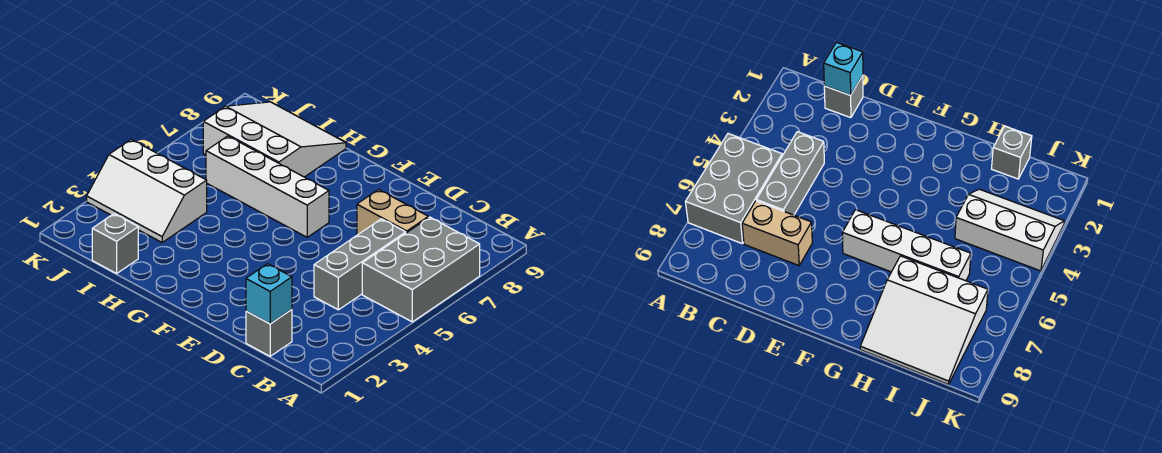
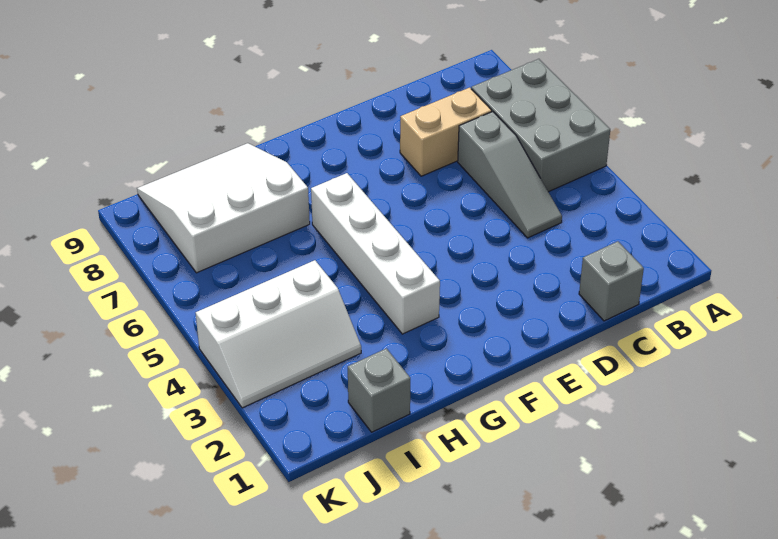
cyan 1x1 brick [246,264,292,324] -> none
grey 1x3 brick [314,219,406,310] -> grey 1x3 slope [458,112,562,238]
white 1x4 brick [206,136,329,237] -> white 1x4 brick turned to [311,173,440,334]

